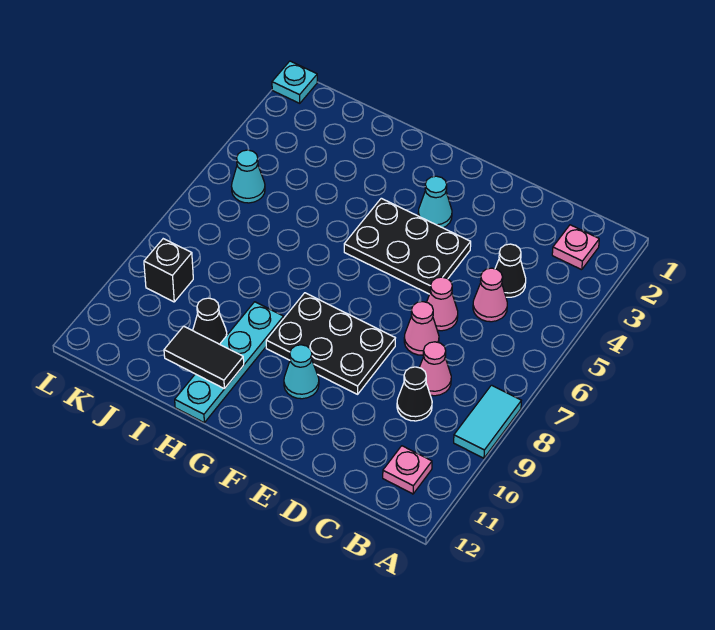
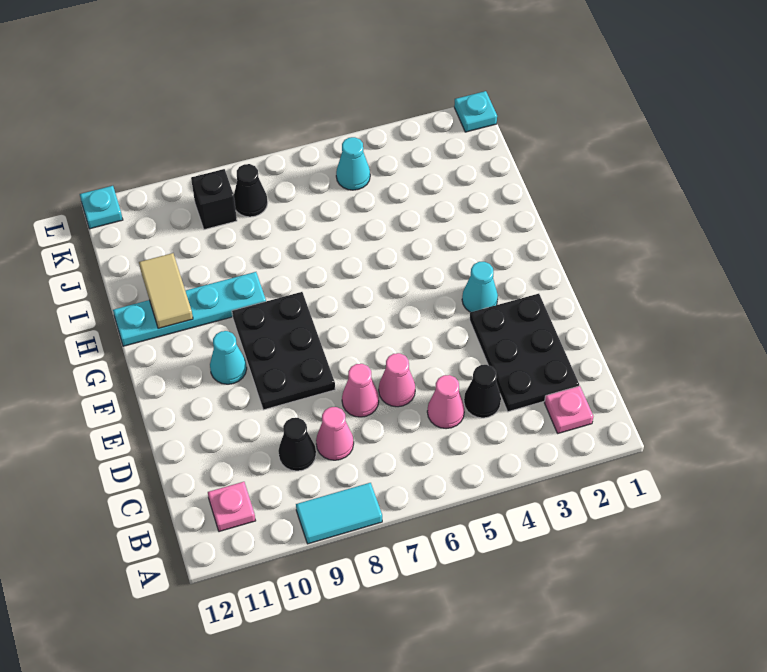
black 2x3 plate [344,198,471,294] -> black 2x3 plate moved to [470,294,579,412]
black 1x2 tile [164,326,244,389] -> tan 1x2 tile [139,253,193,329]
black 1x1 cone [193,298,227,344] -> black 1x1 cone moved to [234,164,268,217]
none -> cyan 1x1 plate [80,186,123,229]

